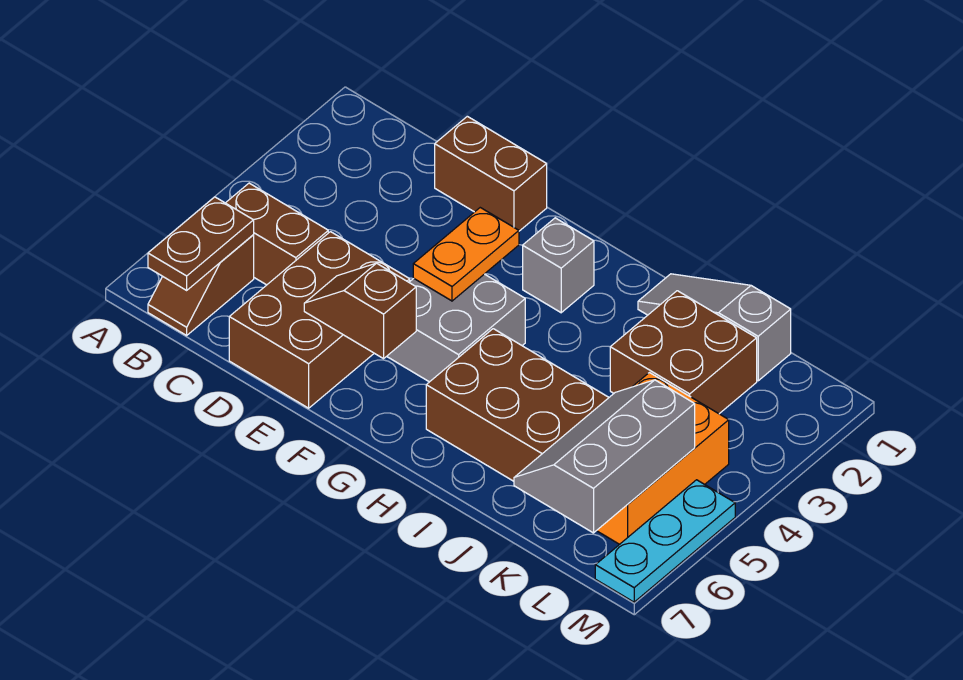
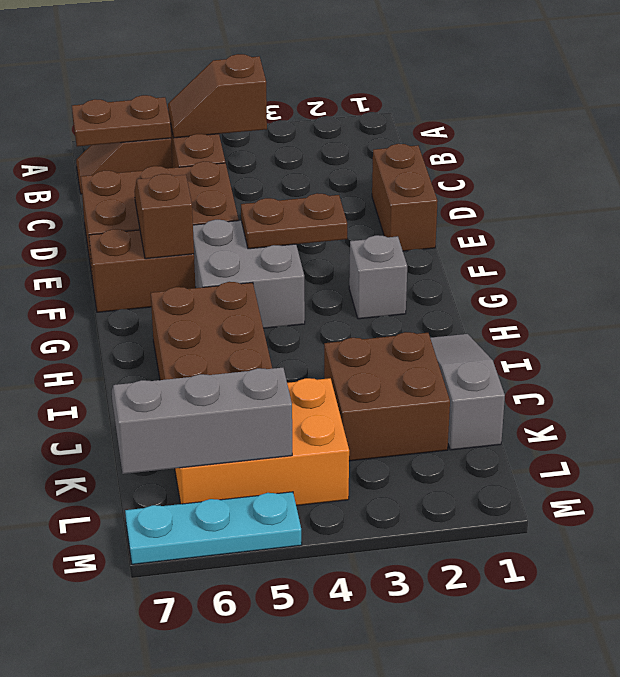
none -> brown 1x2 slope [168,54,267,138]
orange 1x2 plate [413,208,519,301] -> brown 1x2 plate [241,193,347,249]
none -> brown 1x2 brick [89,229,195,312]

